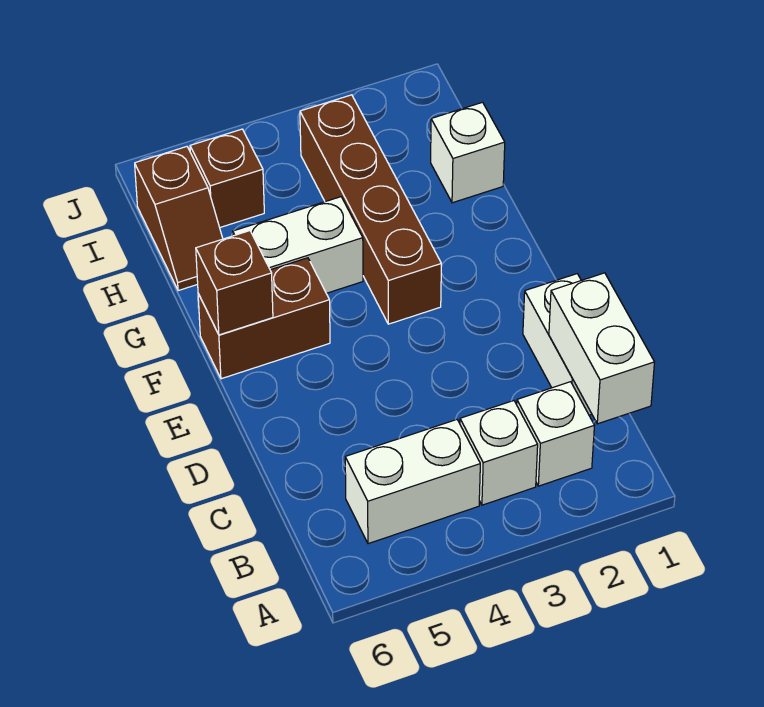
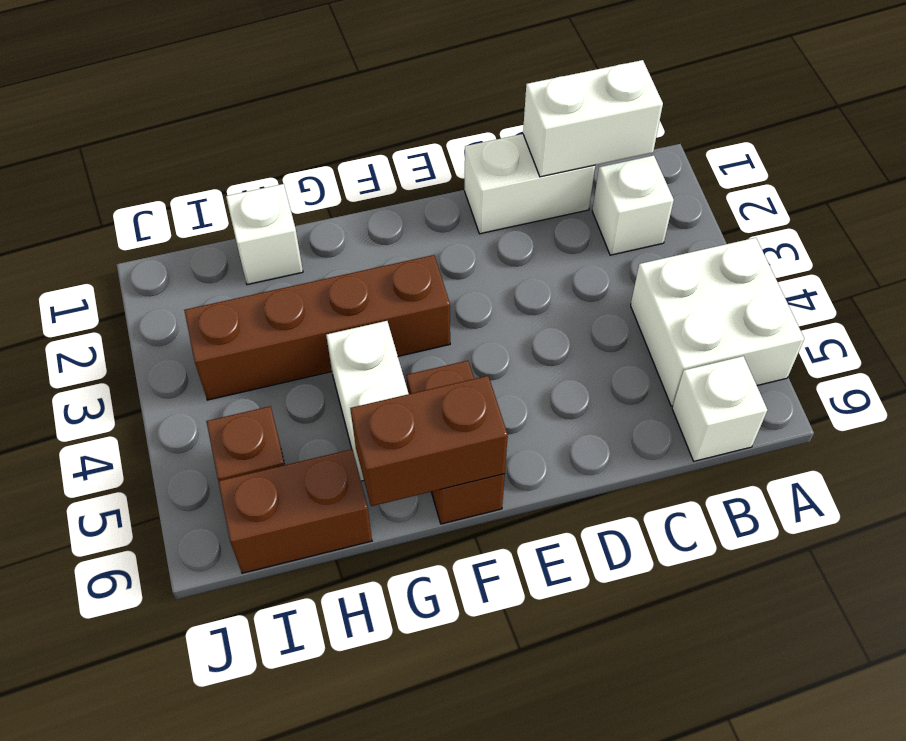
white 1x1 brick [460,401,538,505] -> white 1x1 brick moved to [672,356,767,461]
white 1x2 brick [345,420,480,544] -> white 2x2 brick [631,238,804,406]
brown 1x1 brick [196,231,273,335] -> brown 1x2 brick [350,376,508,506]
brown 1x2 slope [135,147,223,291] -> brown 1x2 brick [218,449,372,573]

